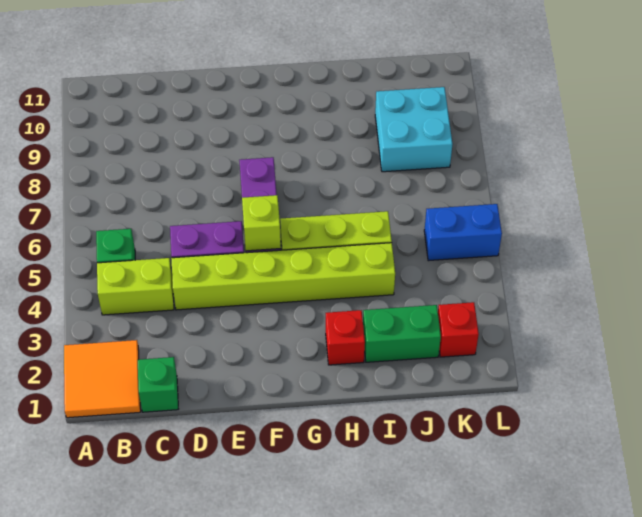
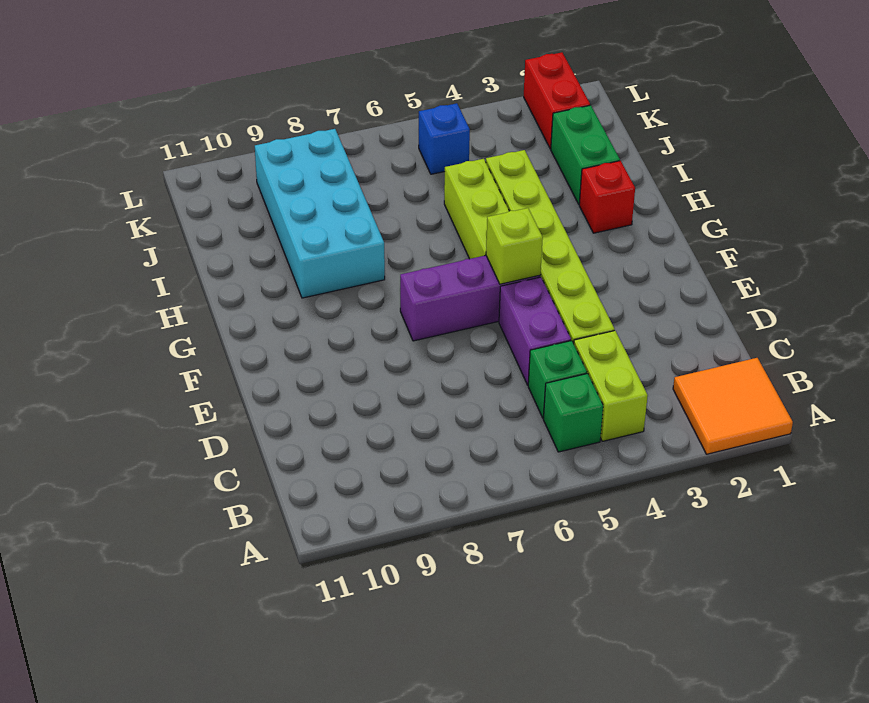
green 1x1 brick [138,357,178,412] -> green 1x1 brick moved to [528,341,587,418]
cyan 2x2 brick [375,87,453,172] -> cyan 2x4 brick [255,129,385,298]
red 1x1 brick [438,302,479,357] -> red 1x2 brick [524,52,590,149]
blue 1x2 brick [424,204,502,261] -> blue 1x1 brick [419,103,470,174]

